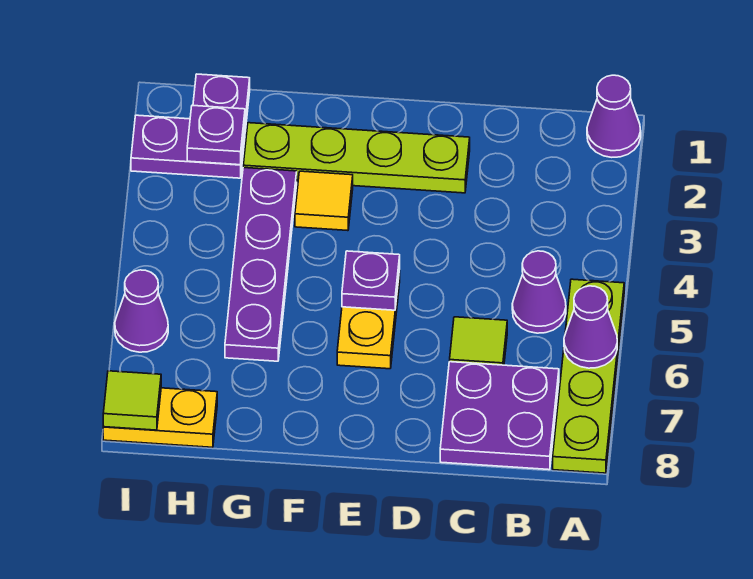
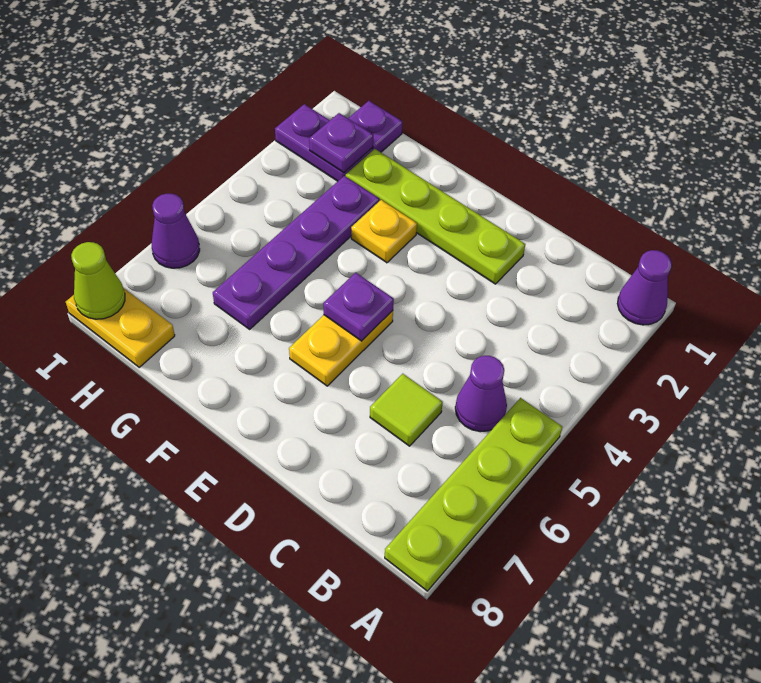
purple 1x1 cone [564,286,617,368] -> none
purple 2x2 plate [440,362,559,470] -> none
yellow 1x1 tile [295,171,353,231] -> yellow 1x1 plate [351,200,417,263]
lime 1x1 tile [103,371,161,430] -> lime 1x1 cone [71,242,125,319]

